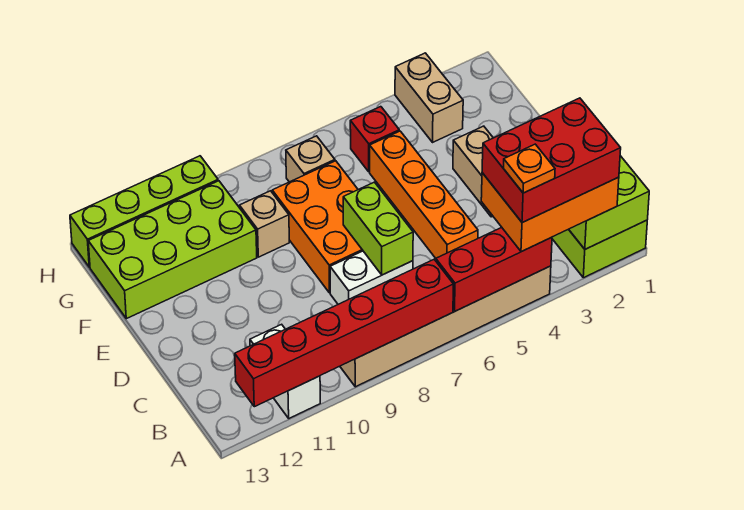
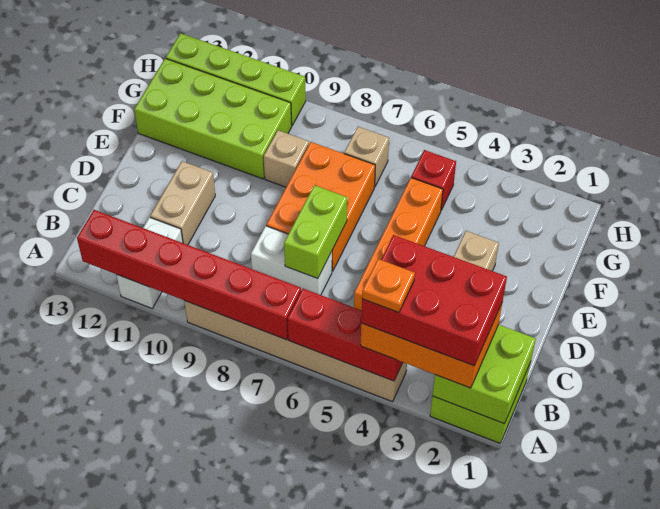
tan 1x2 brick [395,53,463,142] -> tan 1x2 brick moved to [150,161,215,245]

